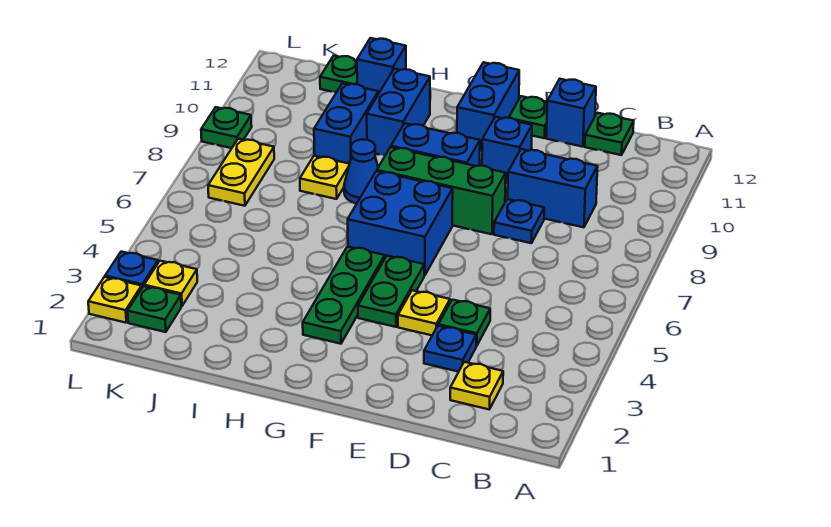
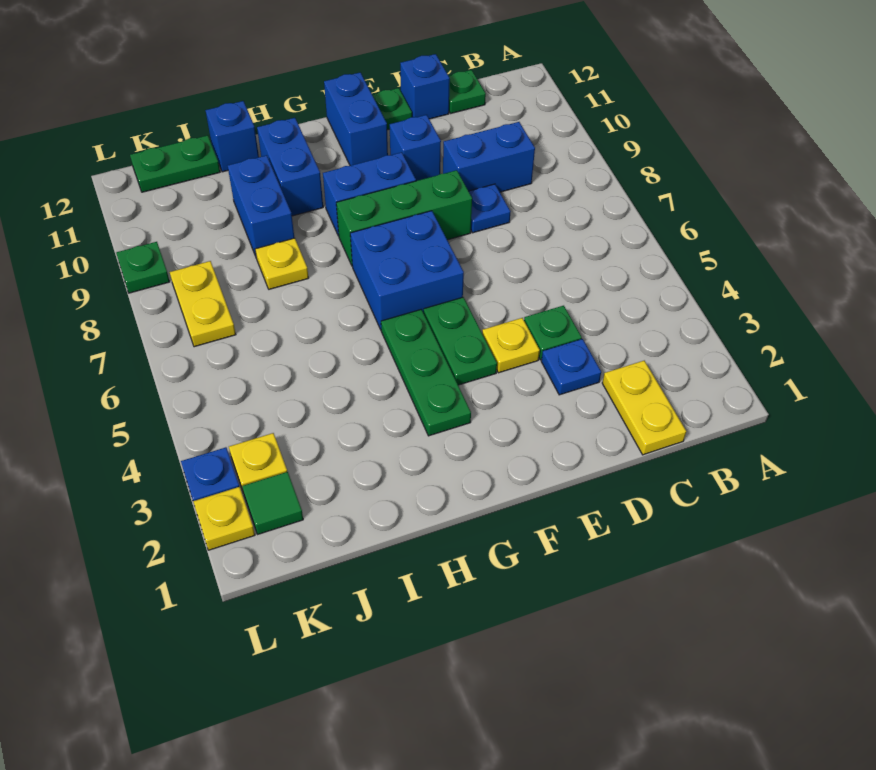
yellow 1x1 plate [450,362,503,409] -> yellow 1x2 plate [602,361,686,455]
blue 1x1 cone [344,139,378,204] -> none
green 1x1 plate [320,56,357,92] -> green 1x2 plate [130,135,220,192]
green 1x1 plate [128,286,181,332] -> green 1x1 tile [242,472,303,534]

